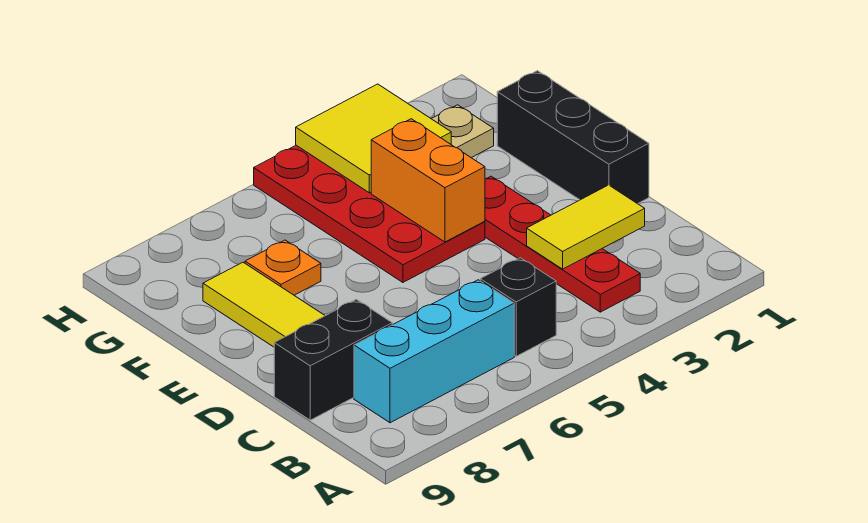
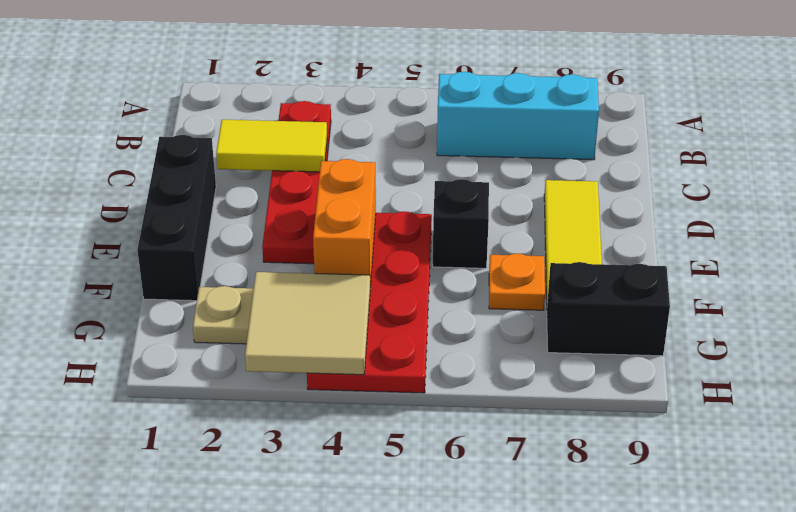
black 1x1 brick [480,258,556,356] -> black 1x1 brick moved to [433,179,489,268]
black 1x2 brick [274,299,392,420] -> black 1x2 brick moved to [547,262,670,356]
yellow 2x2 tile [296,84,451,193] -> tan 2x2 tile [245,272,370,375]

